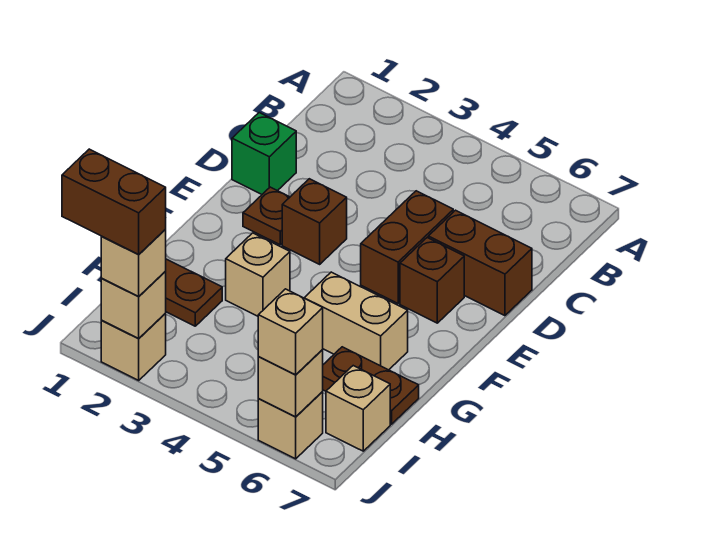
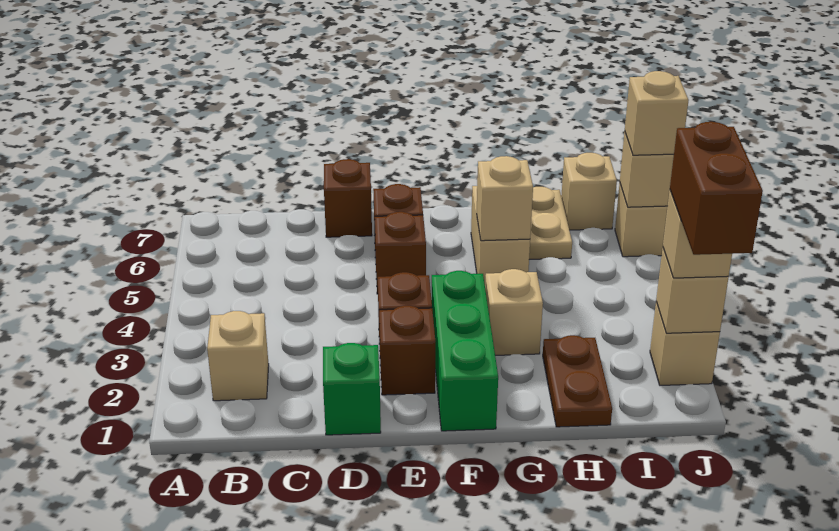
none -> tan 1x1 brick [207,311,269,401]
brown 1x2 brick [361,191,453,303] -> brown 1x1 brick [375,212,426,294]
brown 1x2 brick [428,210,532,316] -> brown 1x1 brick [324,159,372,237]
brown 1x1 plate [243,187,290,245] -> brown 1x1 brick [379,306,436,395]
none -> green 1x3 brick [432,271,498,431]
none -> tan 1x1 brick [477,156,533,241]
brown 1x2 plate [323,347,419,424] -> tan 1x2 plate [529,187,572,259]

